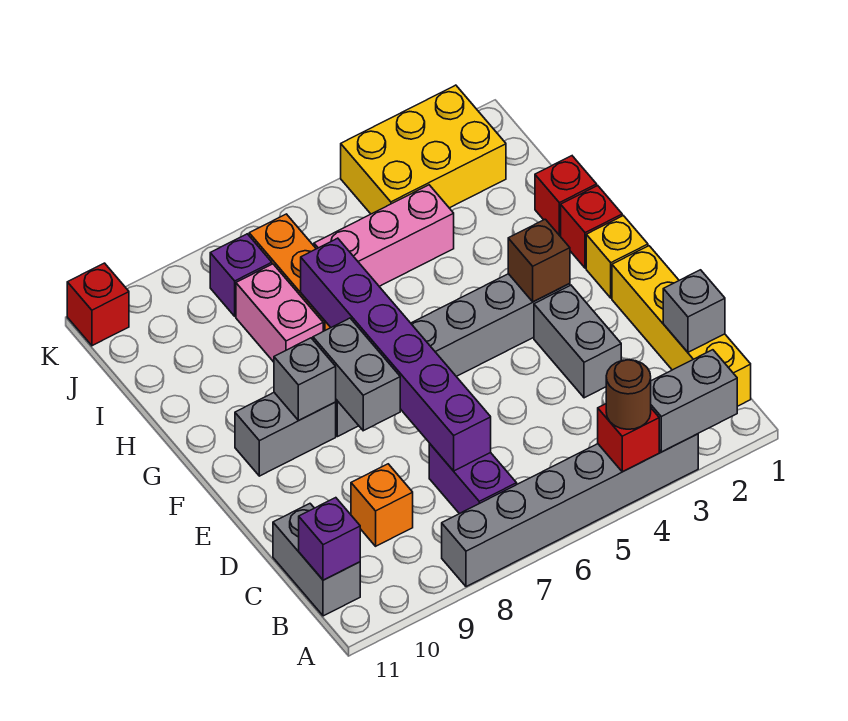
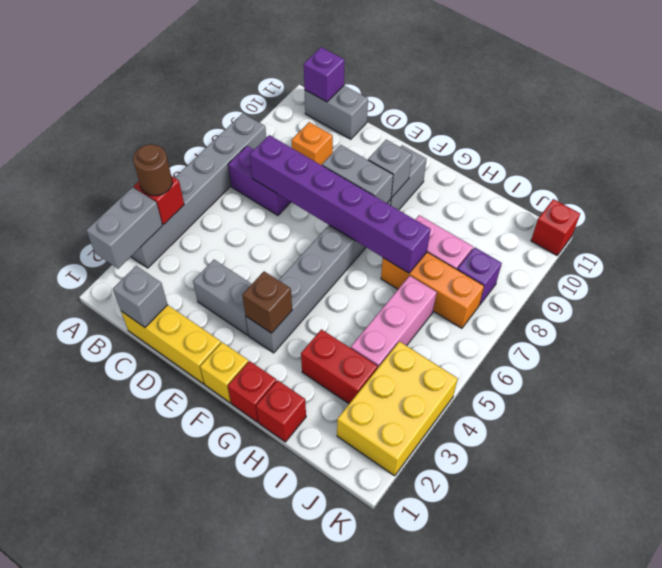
yellow 1x4 brick [612,246,751,406] -> yellow 1x3 brick [121,305,221,384]
none -> red 1x2 brick [301,329,378,404]

